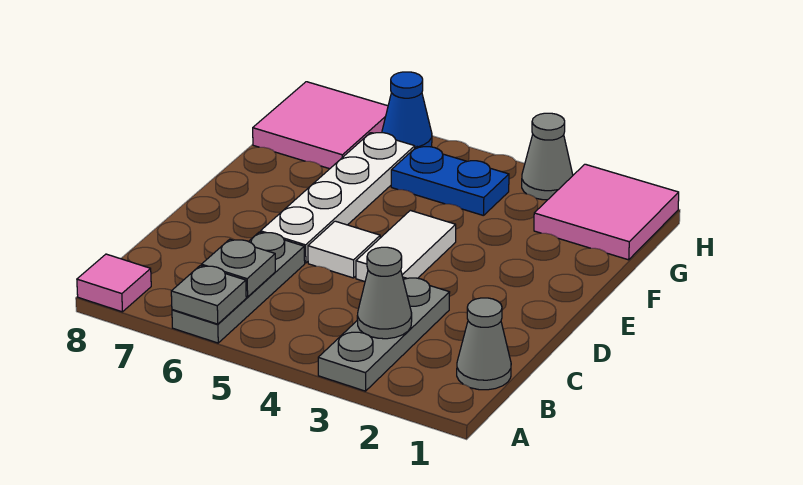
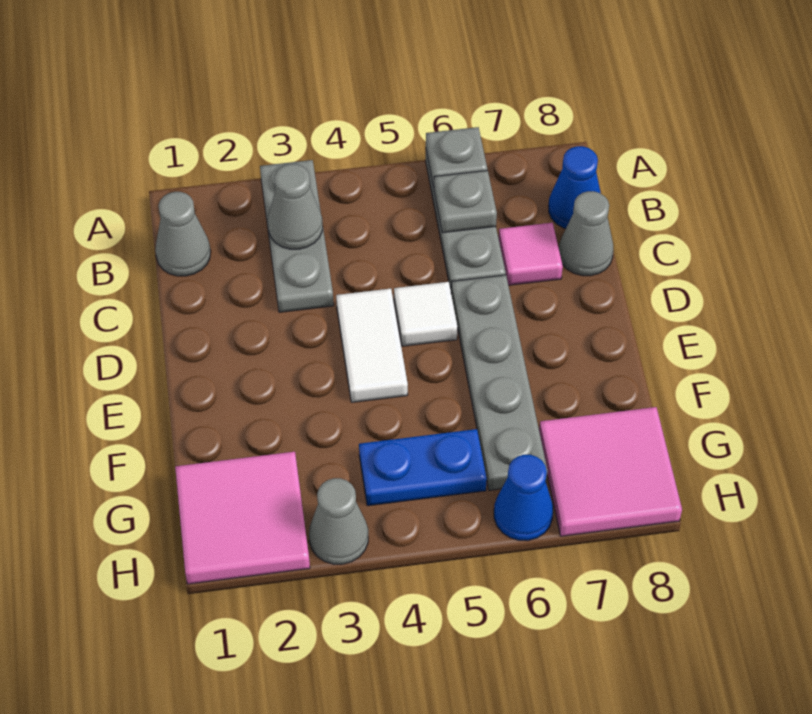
pink 1x1 tile [77,254,151,312] -> pink 1x1 tile moved to [499,223,563,285]
none -> blue 1x1 cone [549,146,601,229]
none -> grey 1x1 cone [559,191,614,276]
white 1x4 plate [261,133,415,263] -> grey 1x4 plate [451,275,548,490]

